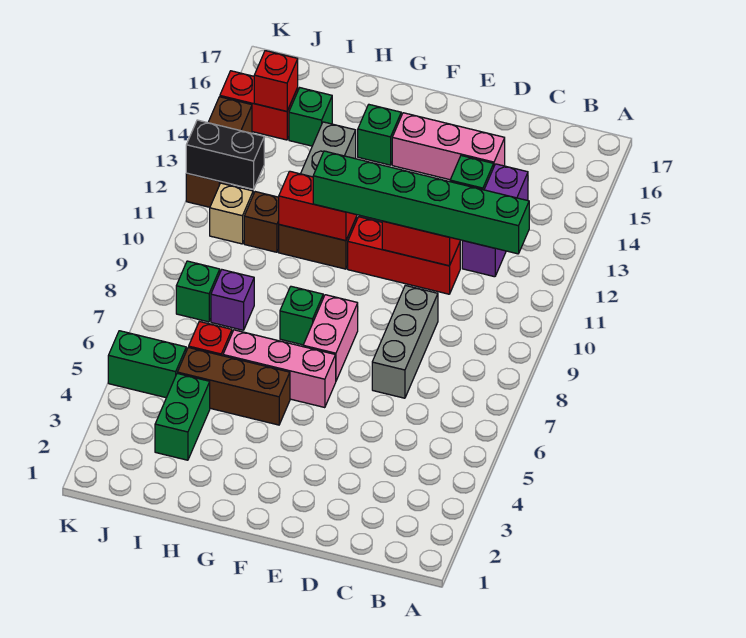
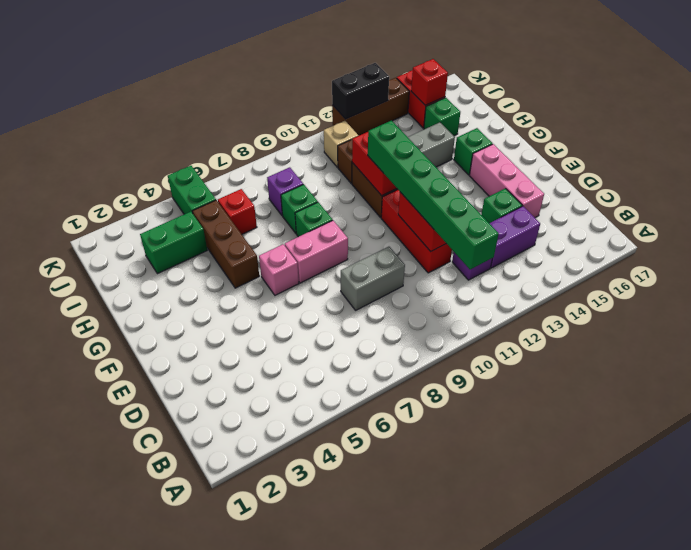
grey 1x3 brick [372,285,438,398] -> grey 1x2 brick [341,247,405,310]
pink 1x3 brick [223,330,336,408] -> pink 1x1 brick [259,244,299,295]
green 1x1 brick [176,261,220,322] -> green 1x1 brick moved to [281,184,318,233]
black 1x2 brick [186,120,264,189] -> black 1x2 brick turned to [332,63,389,119]

